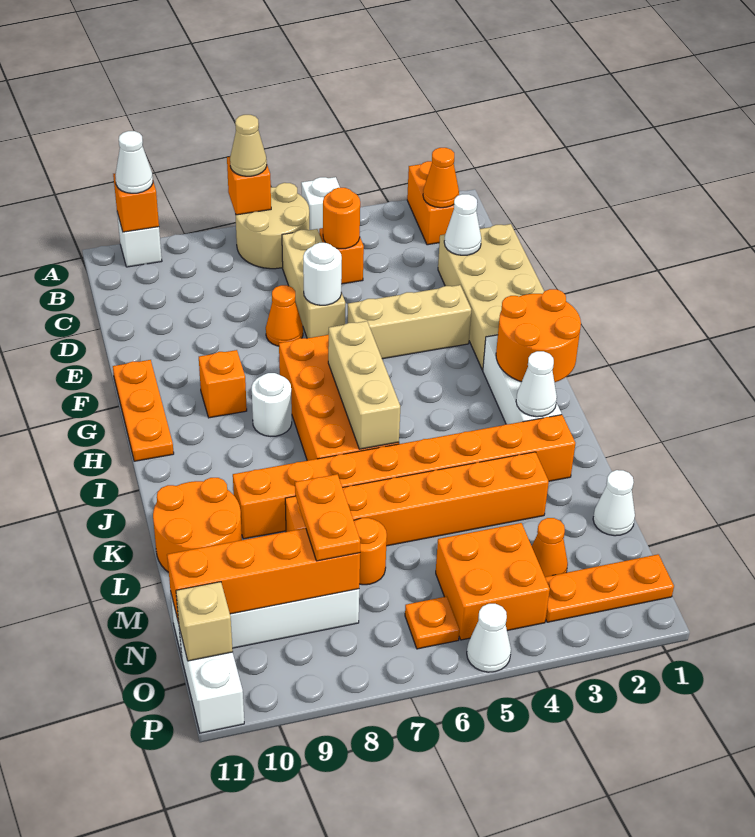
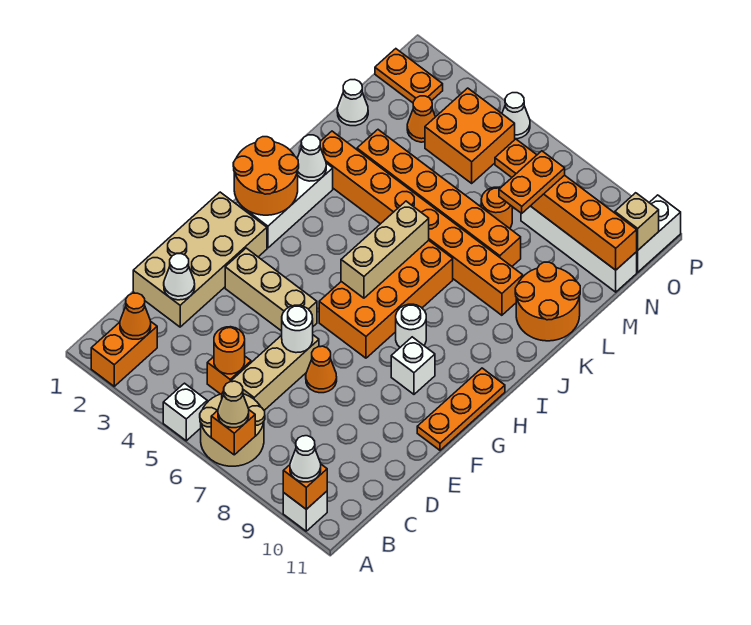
orange 1x1 brick [199,350,247,418] -> white 1x1 brick [391,337,435,394]
orange 1x3 plate [545,554,674,622] -> orange 1x2 plate [375,49,443,103]

